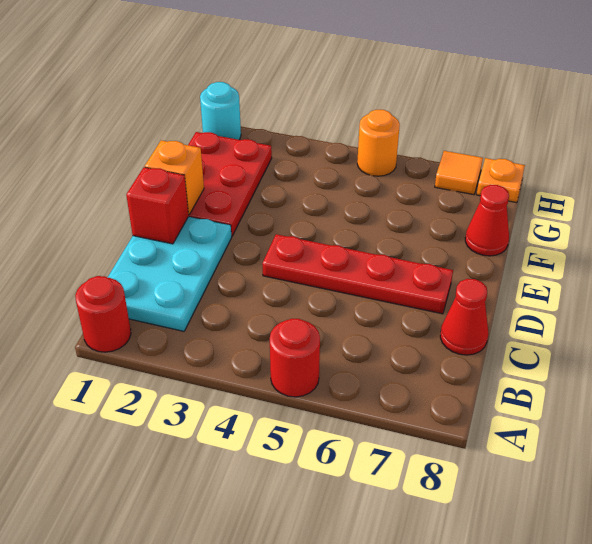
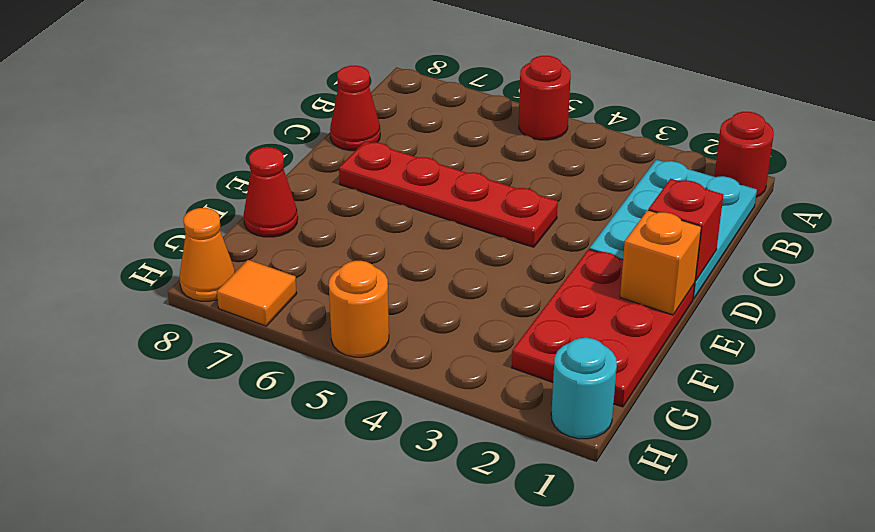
orange 1x1 plate [477,158,525,203] -> orange 1x1 cone [179,208,235,301]

